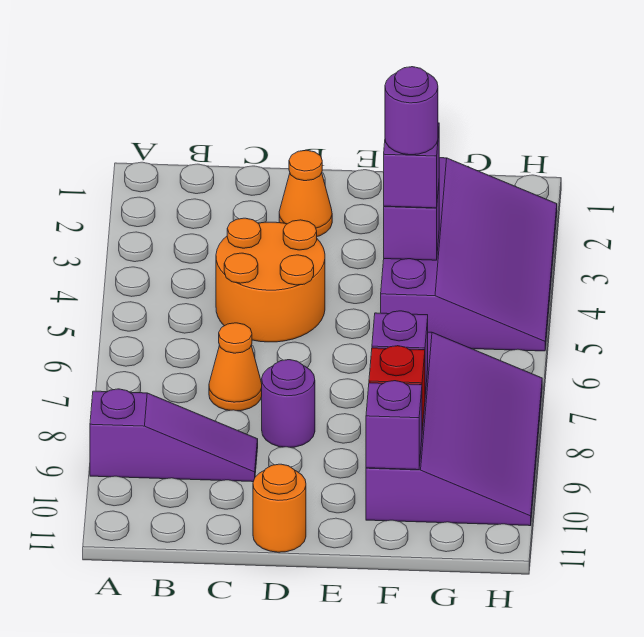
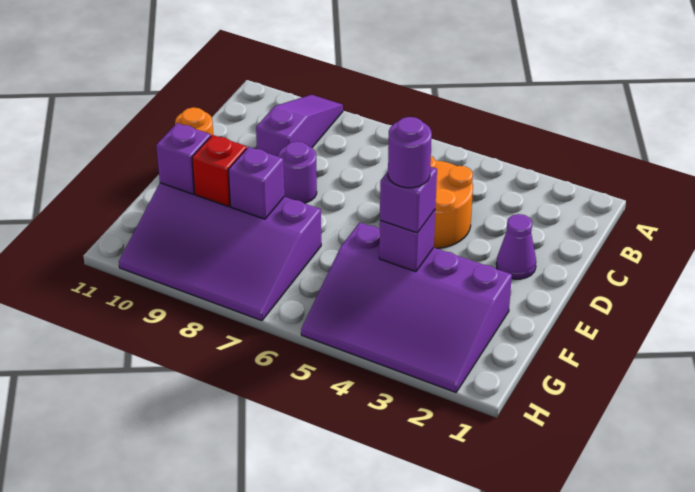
purple 1x3 slope [90,389,258,482] -> purple 1x3 slope turned to [256,95,343,156]
orange 1x1 cone [209,323,262,411] -> none
orange 1x1 cone [279,150,332,236] -> purple 1x1 cone [496,214,536,279]

